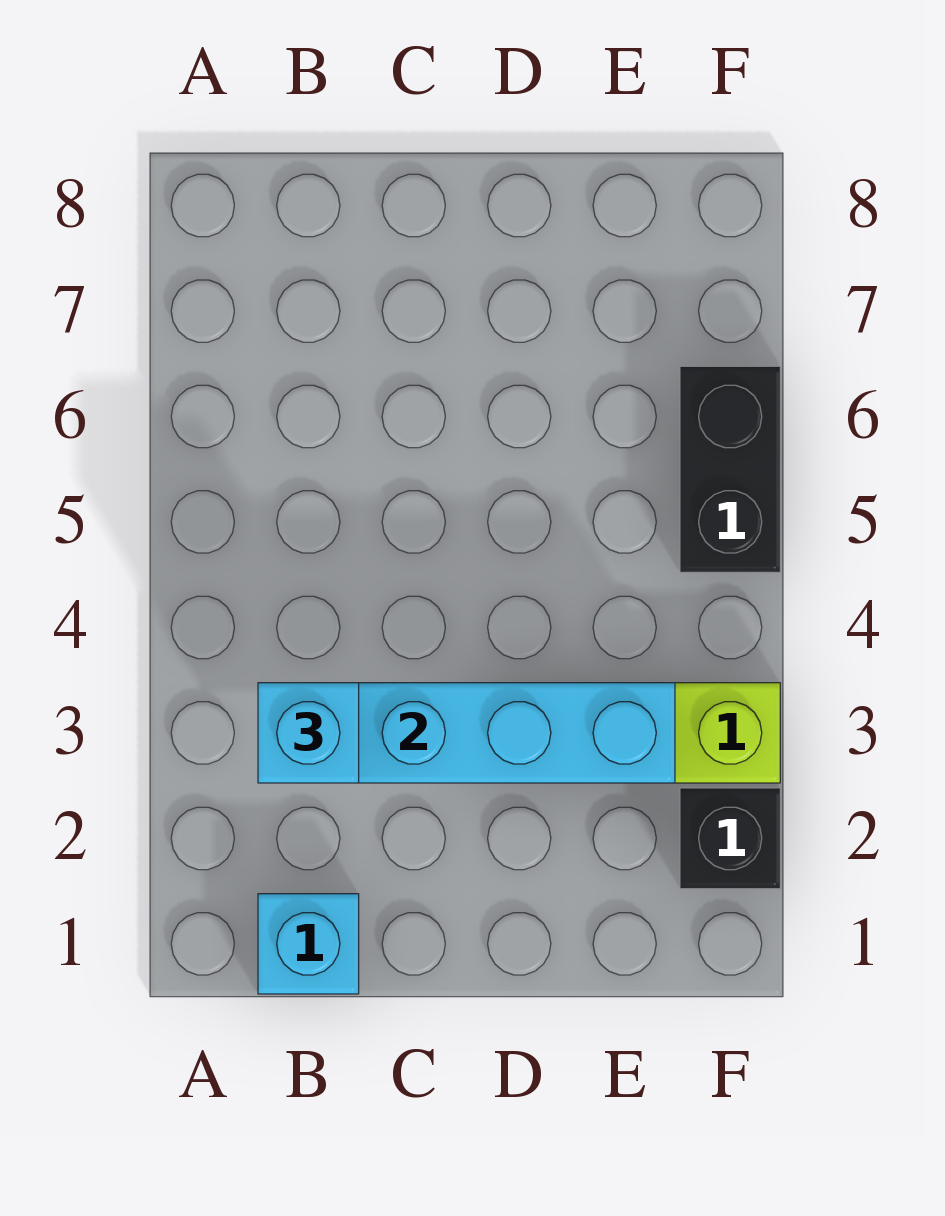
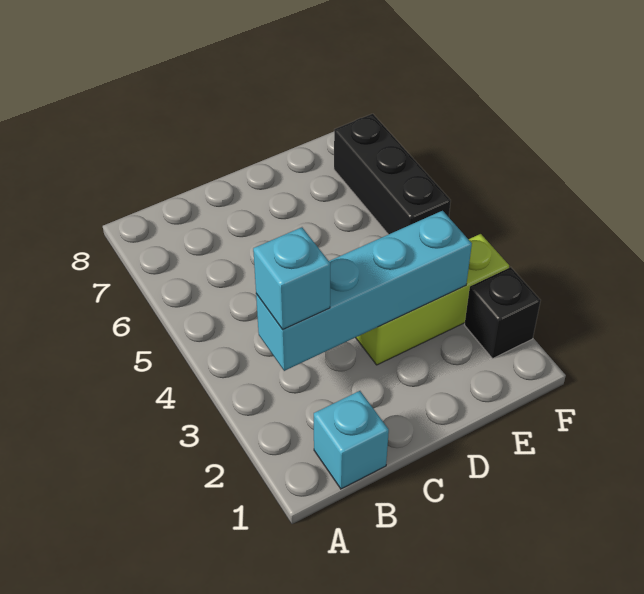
black 1x2 brick [680,366,780,572] -> black 1x3 brick [334,114,451,235]

